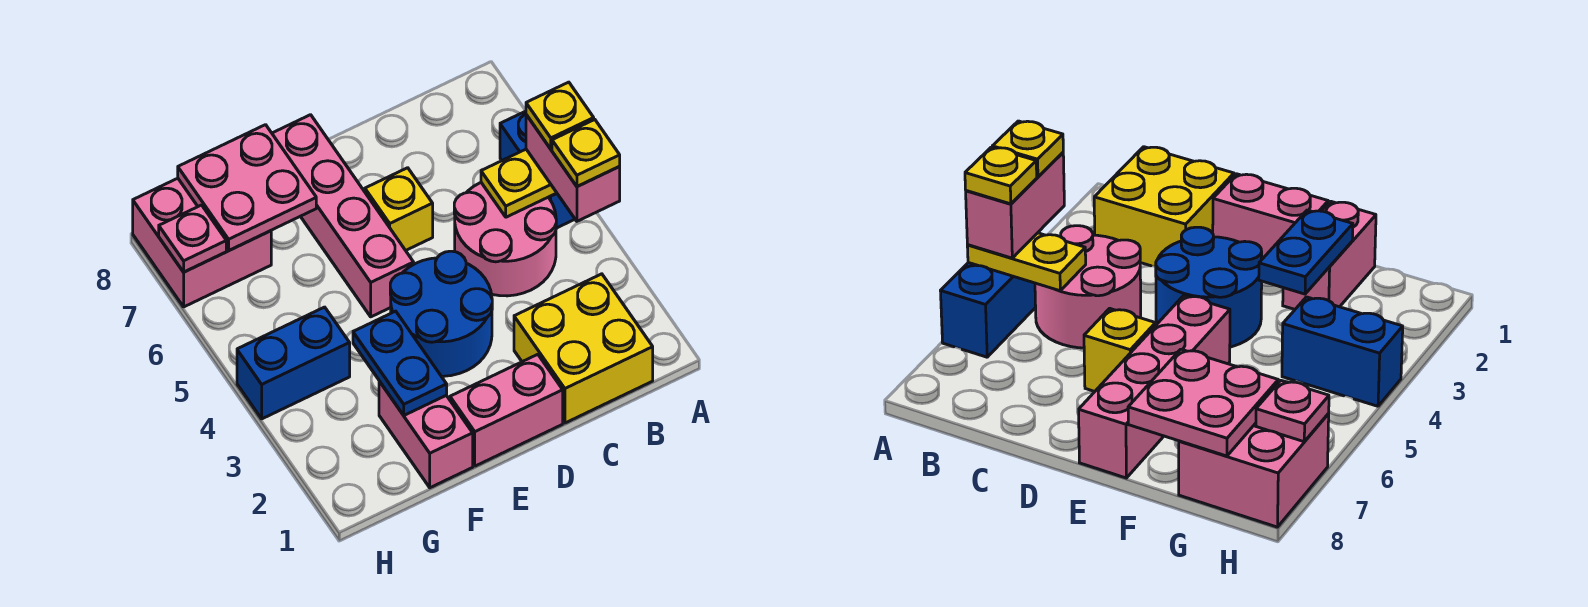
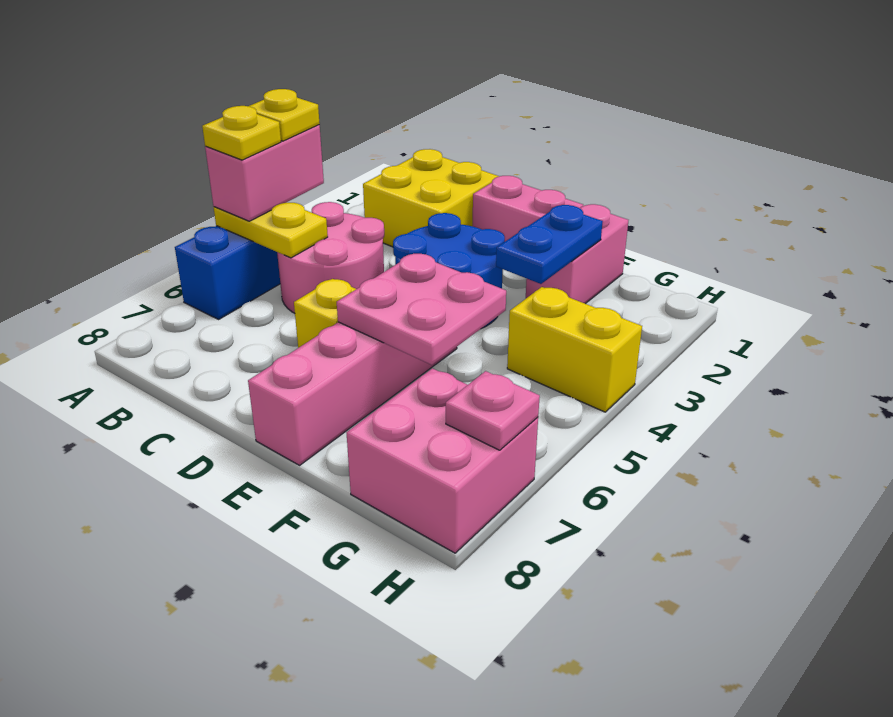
pink 2x2 plate [178,125,316,250] -> pink 2x2 plate moved to [337,254,506,365]
blue 1x2 brick [237,307,350,419] -> yellow 1x2 brick [507,287,642,412]

